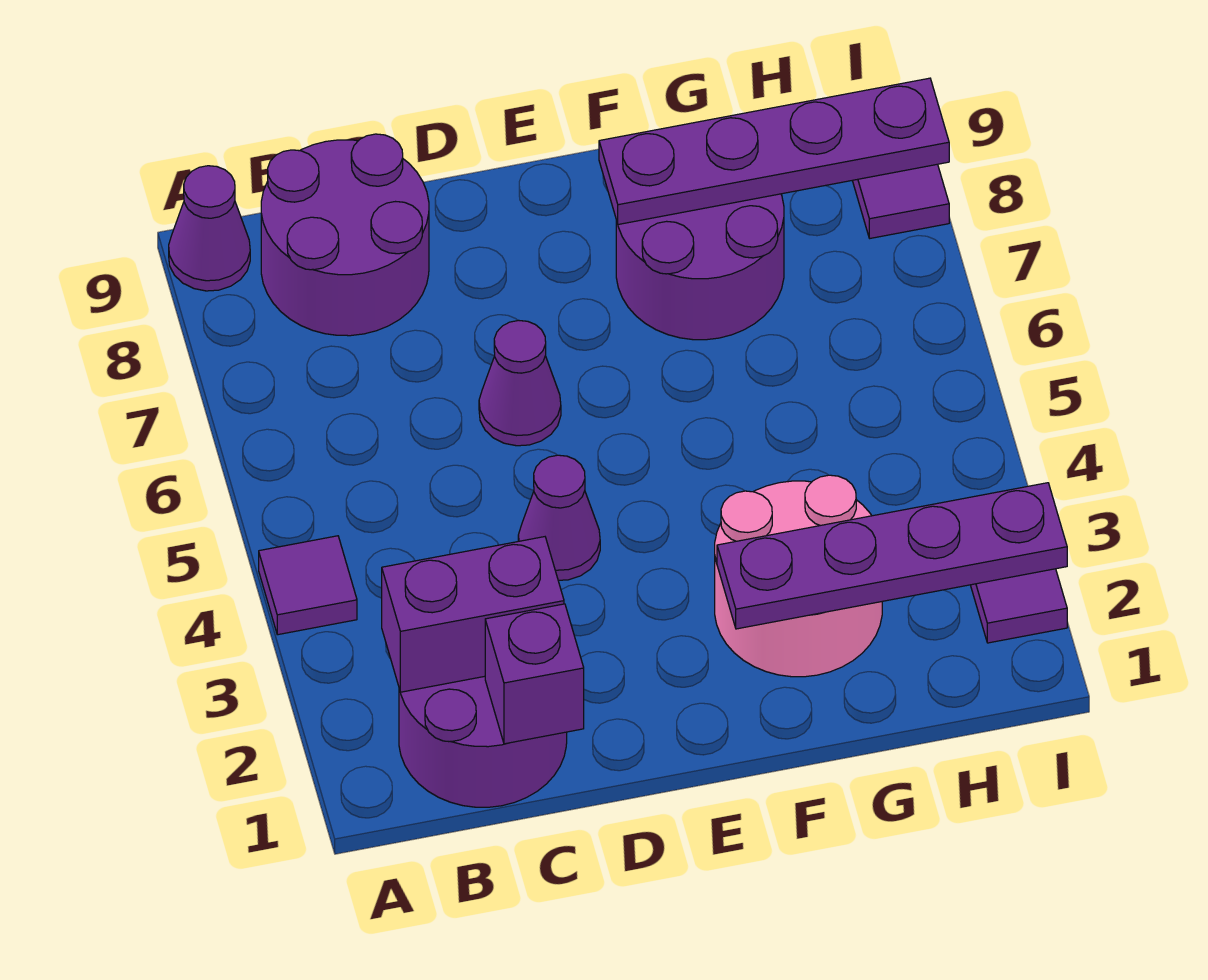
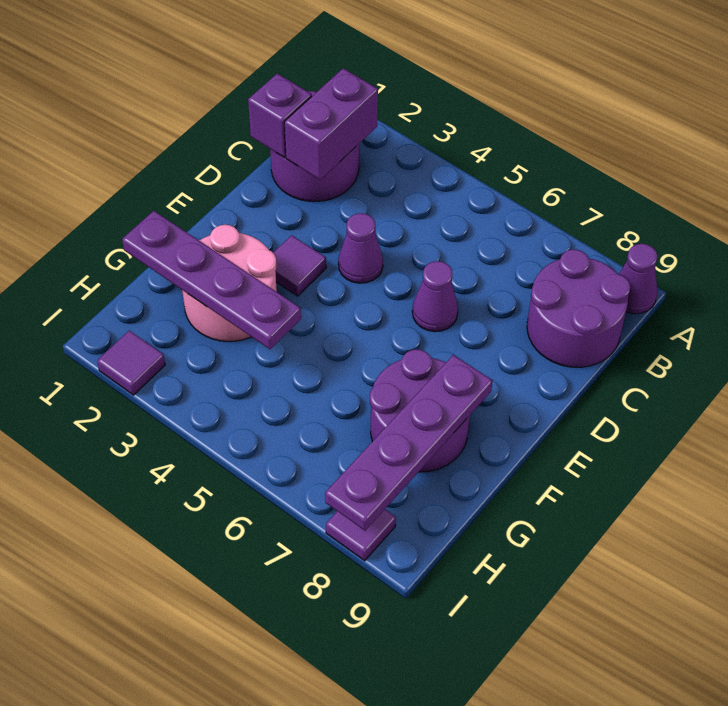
purple 1x1 tile [259,536,357,635] -> purple 1x1 tile moved to [273,235,326,296]
purple 1x4 plate [717,483,1067,629] -> purple 1x4 plate turned to [122,211,301,349]

